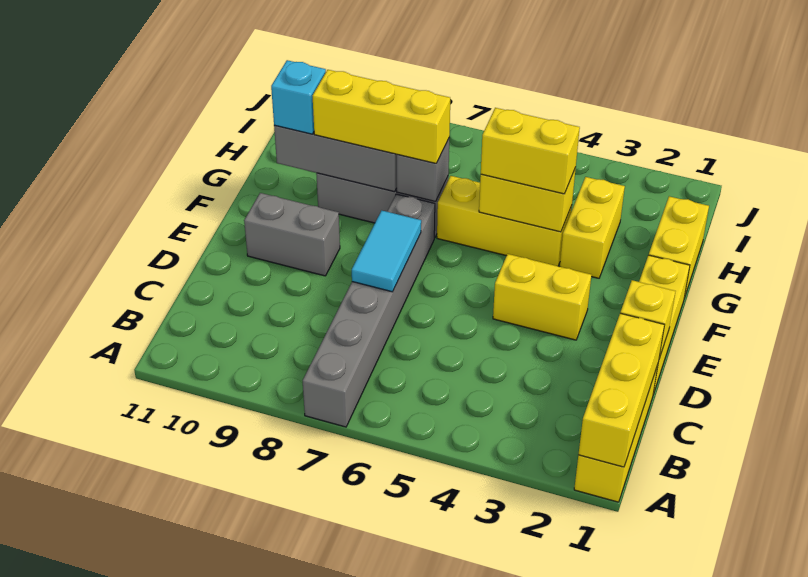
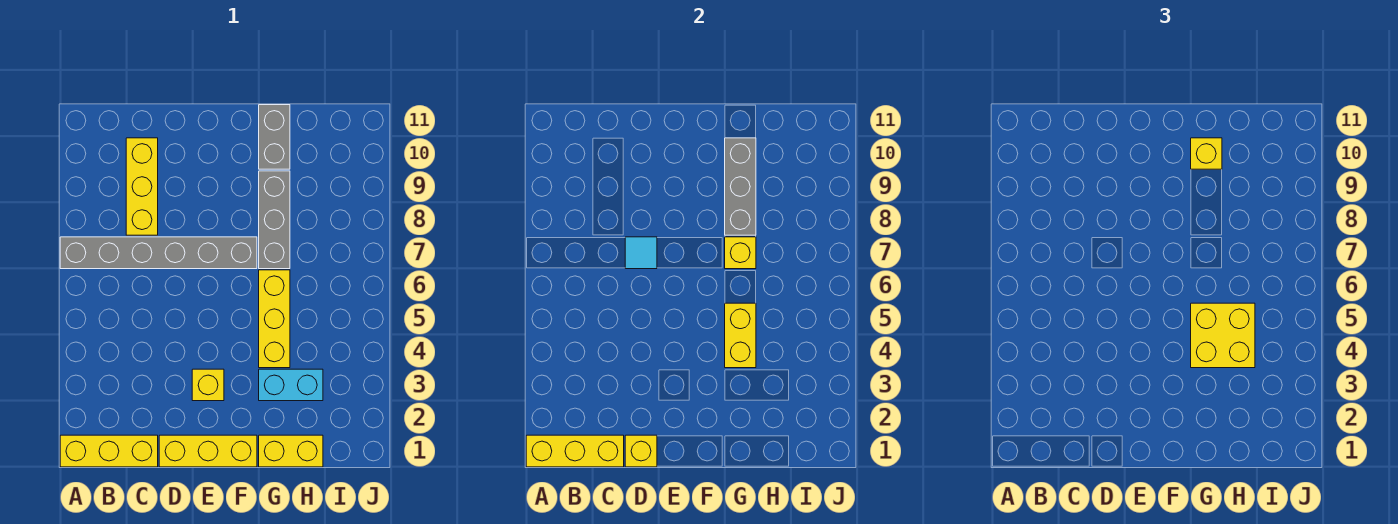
cyan 1x2 tile [352,211,421,292] -> cyan 1x1 tile [625,237,657,269]
yellow 1x2 brick [493,254,591,340] -> yellow 1x1 brick [192,369,224,401]
grey 1x2 brick [244,193,340,276] -> grey 1x2 brick moved to [259,105,290,169]
yellow 1x2 brick [560,177,625,278] -> cyan 1x2 brick [259,369,323,401]
yellow 1x2 brick [481,108,580,194] -> yellow 2x2 brick [1191,303,1255,368]
grey 1x1 brick [397,139,449,202] -> yellow 1x1 brick [725,237,756,269]
yellow 1x3 brick [313,70,450,164] -> yellow 1x3 brick moved to [126,138,158,235]
cyan 1x1 brick [271,60,326,134] -> yellow 1x1 brick [1191,138,1222,169]

